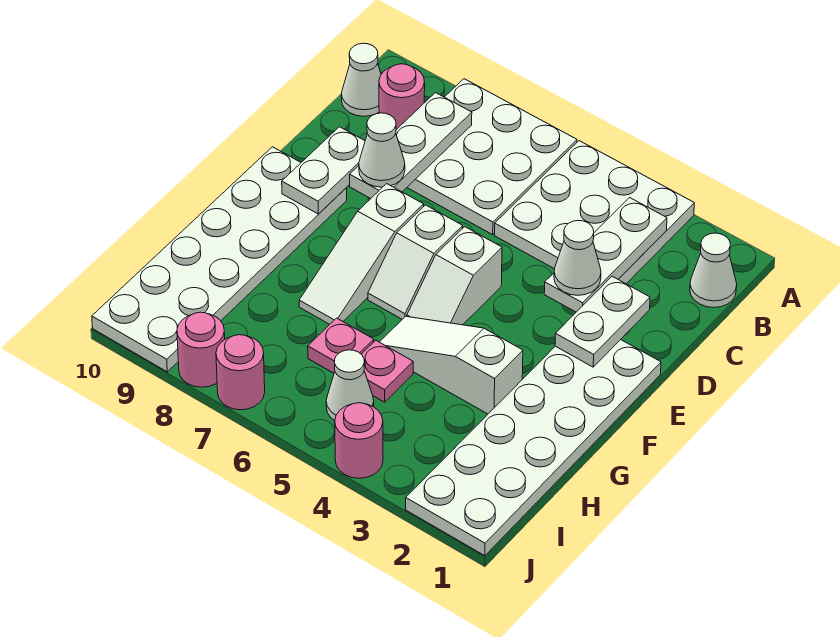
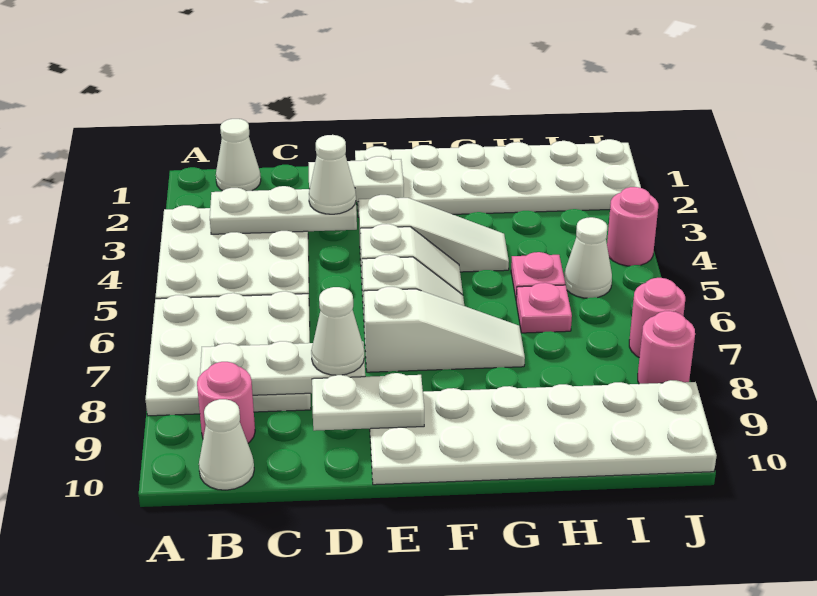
white 1x3 slope [380,316,523,414] -> white 1x3 slope turned to [359,195,509,272]

